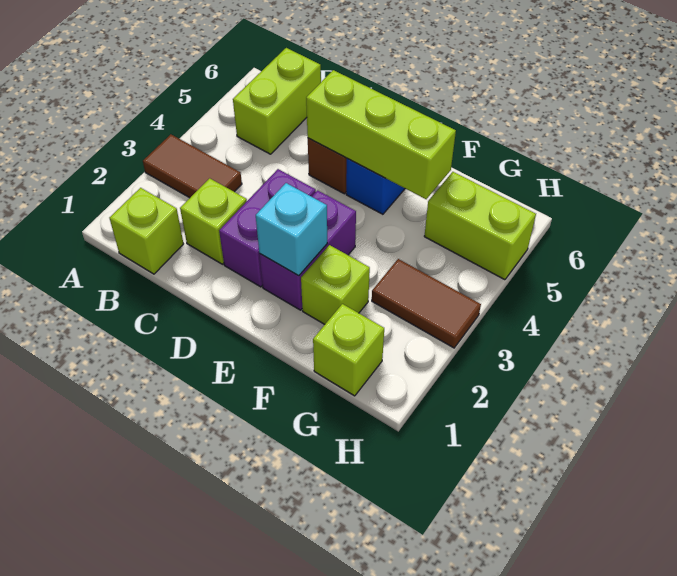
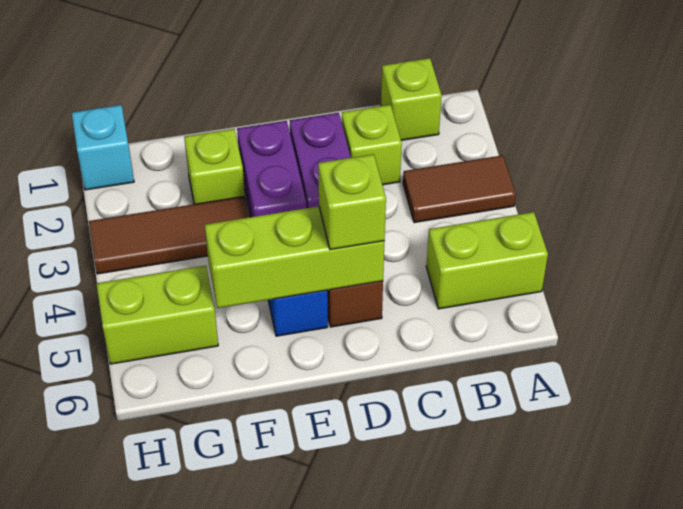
lime 1x2 brick [233,48,321,154] -> lime 1x2 brick turned to [426,212,548,309]
cyan 1x1 brick [256,183,327,276] -> cyan 1x1 brick moved to [72,105,134,190]
lime 1x1 brick [313,304,384,396] -> lime 1x1 brick moved to [318,154,386,250]
brown 1x2 tile [372,259,481,348] -> brown 1x3 tile [89,196,250,274]

